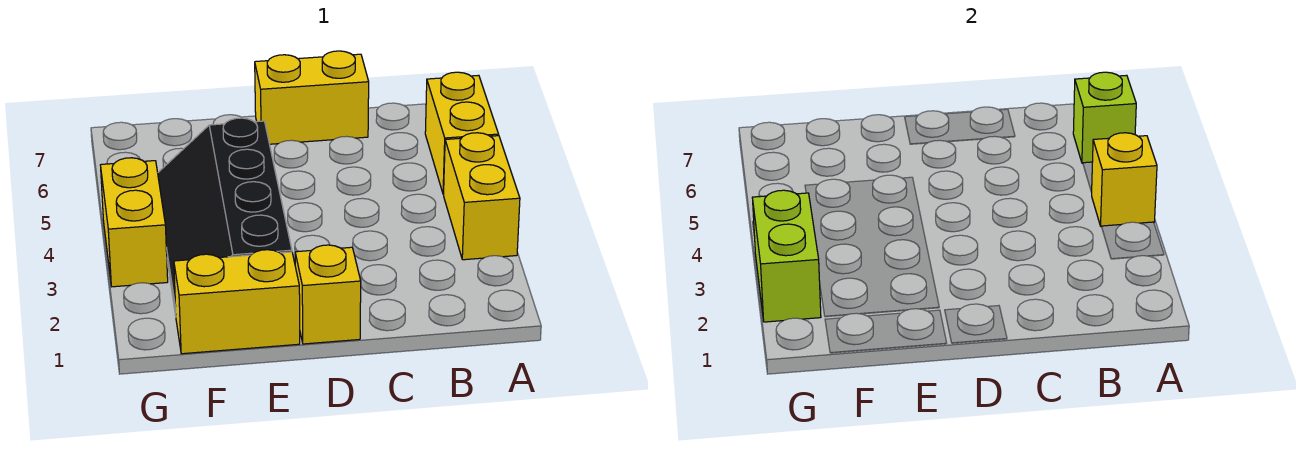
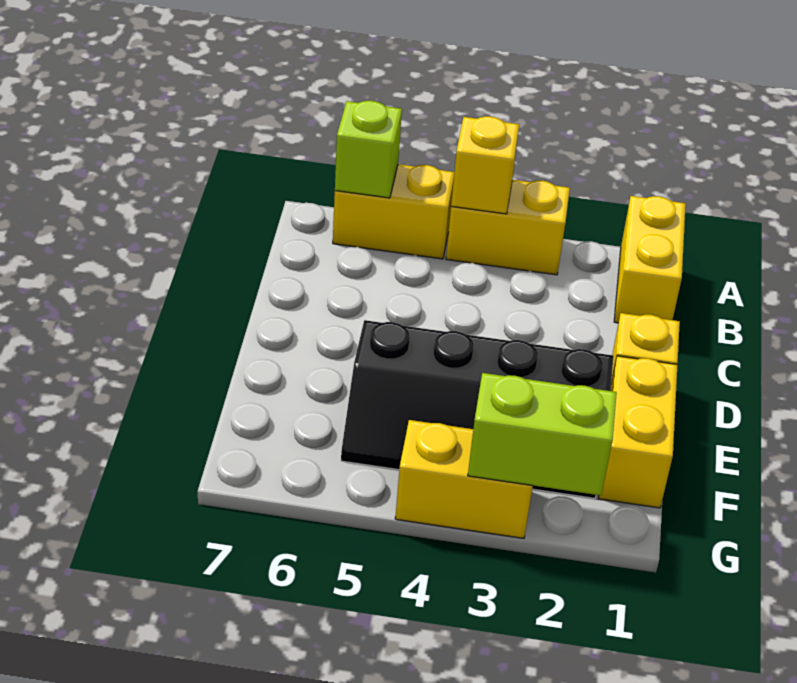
yellow 1x2 brick [255,51,369,144] -> yellow 1x2 brick moved to [614,196,686,323]

